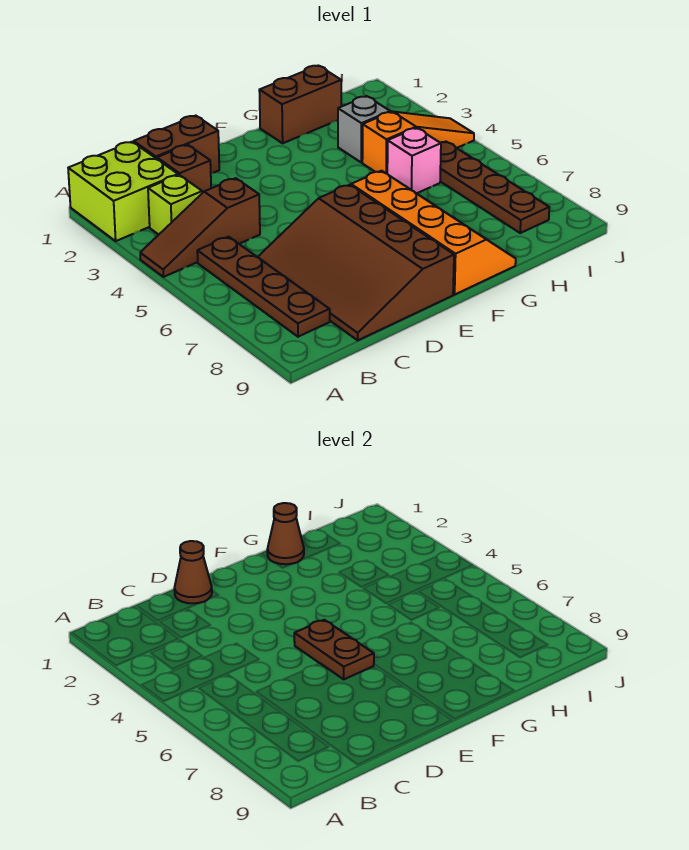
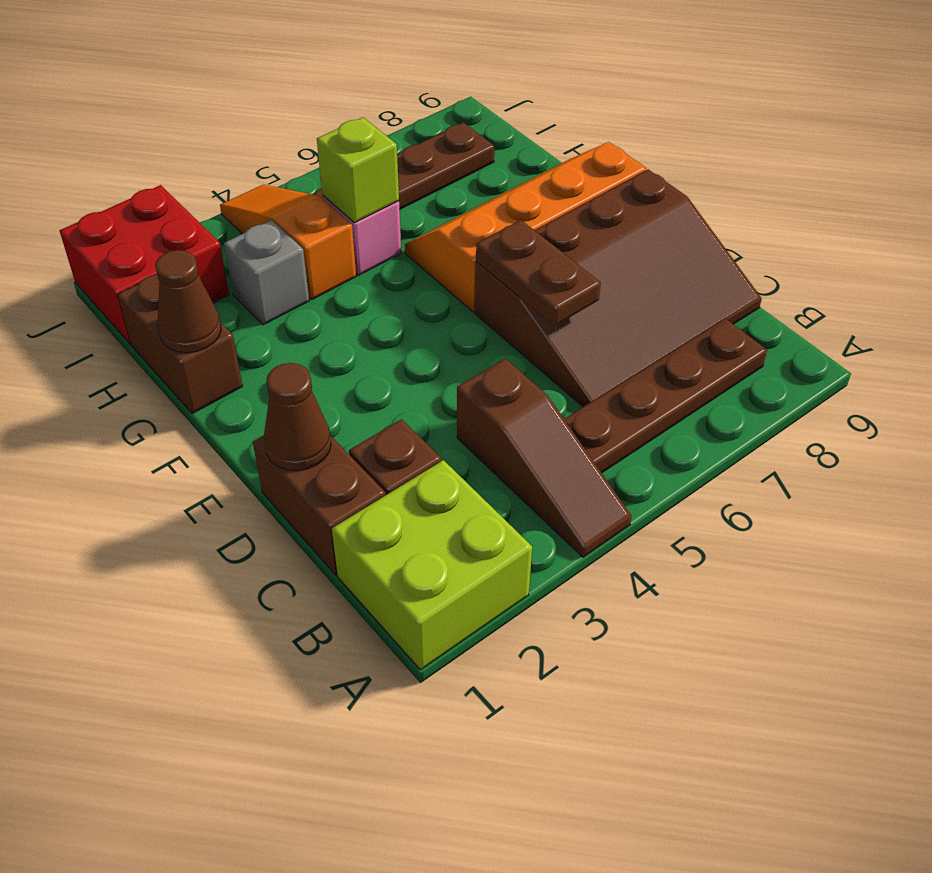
lime 1x1 brick [148,175,202,235] -> lime 1x1 brick moved to [317,117,399,223]
brown 1x2 plate [294,620,374,679] -> brown 1x2 plate turned to [476,220,601,326]
none -> red 2x2 brick [60,185,229,344]

